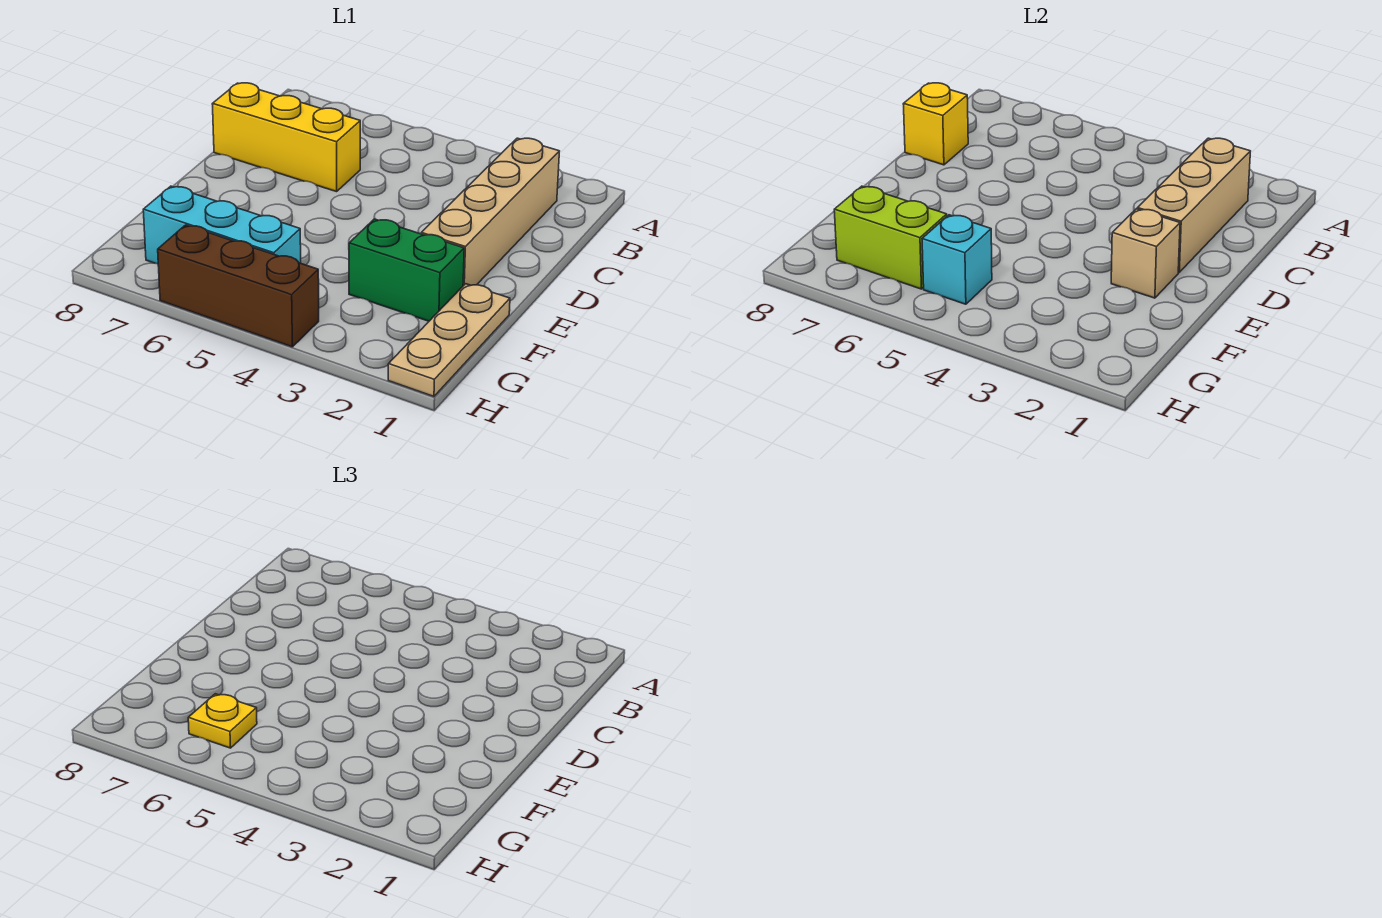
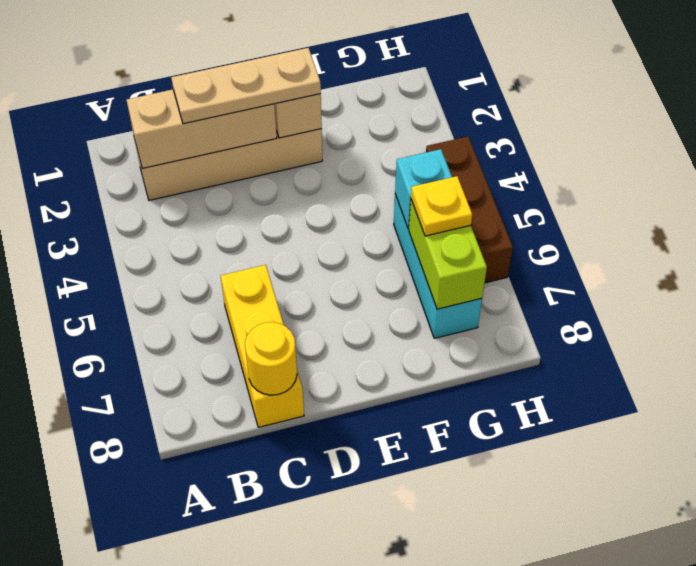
yellow 1x1 brick [903,83,968,165] -> yellow 1x1 round brick [245,322,297,395]
tan 1x3 plate [388,284,510,396] -> tan 1x3 plate moved to [171,48,321,124]
green 1x2 brick [349,219,464,321] -> none

